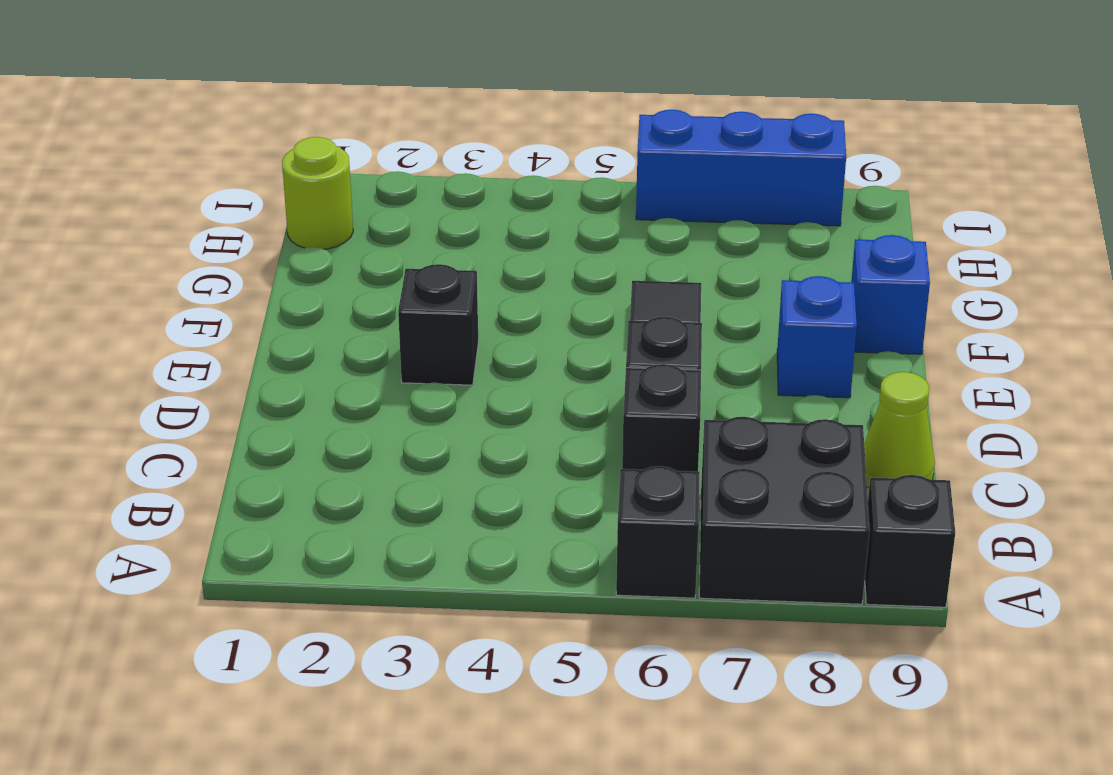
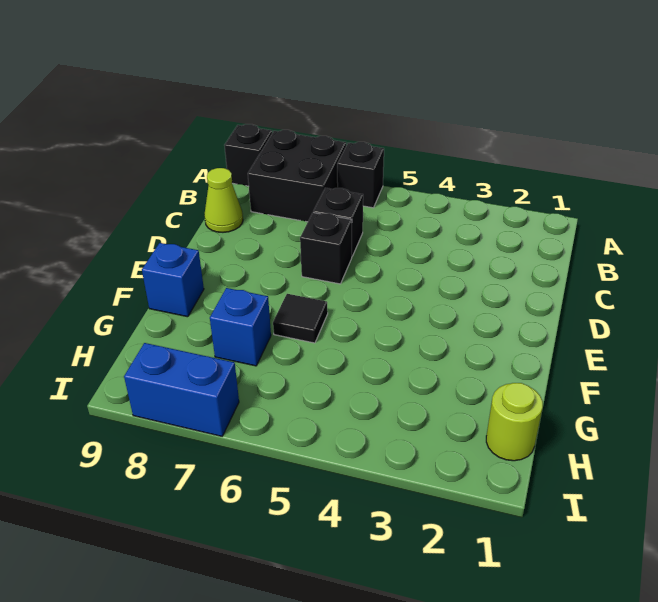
black 1x1 brick [398,264,478,385] -> none
blue 1x1 brick [777,276,857,398] -> blue 1x1 brick moved to [210,288,271,366]
blue 1x3 brick [636,110,846,226] -> blue 1x2 brick [124,343,239,436]

